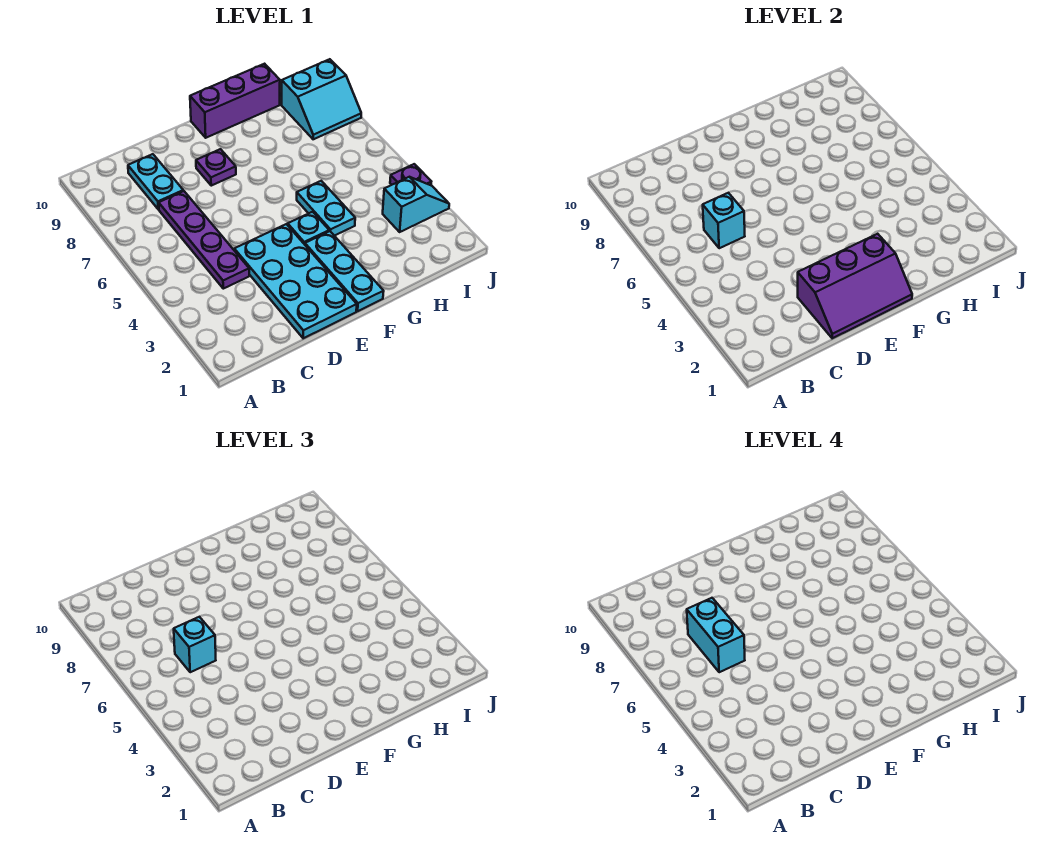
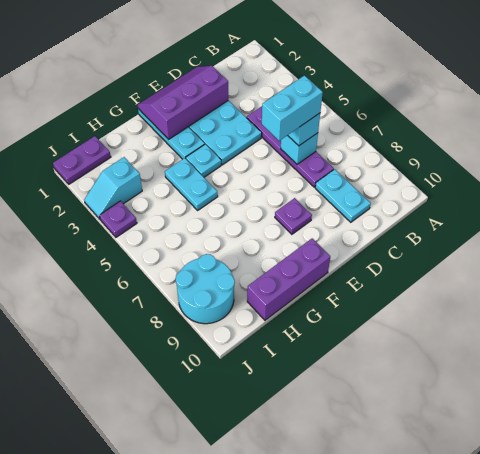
cyan 1x2 brick [687,598,745,672] -> cyan 1x2 brick turned to [262,76,323,141]
none -> purple 1x2 plate [53,136,111,184]
cyan 2x2 slope [282,59,361,139] -> cyan 2x2 round brick [176,254,235,324]

